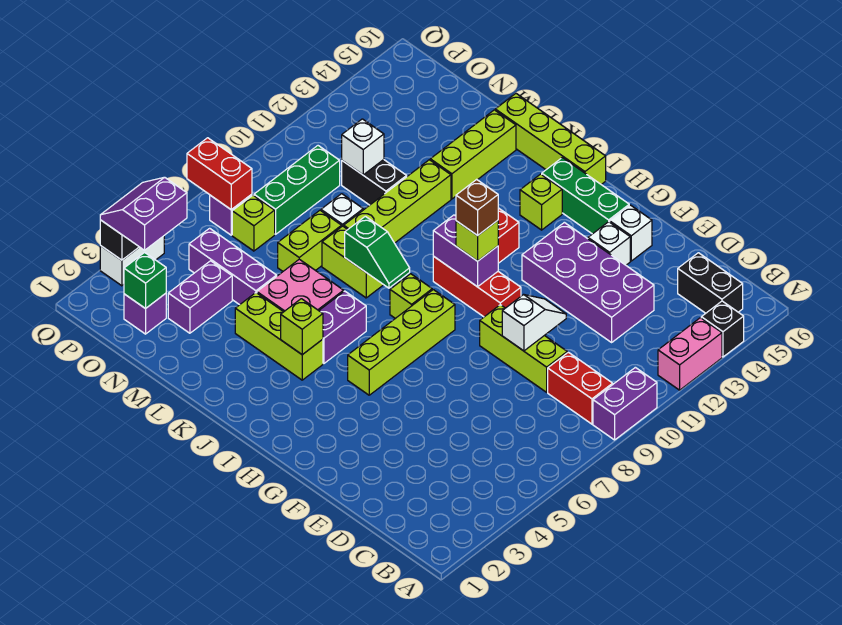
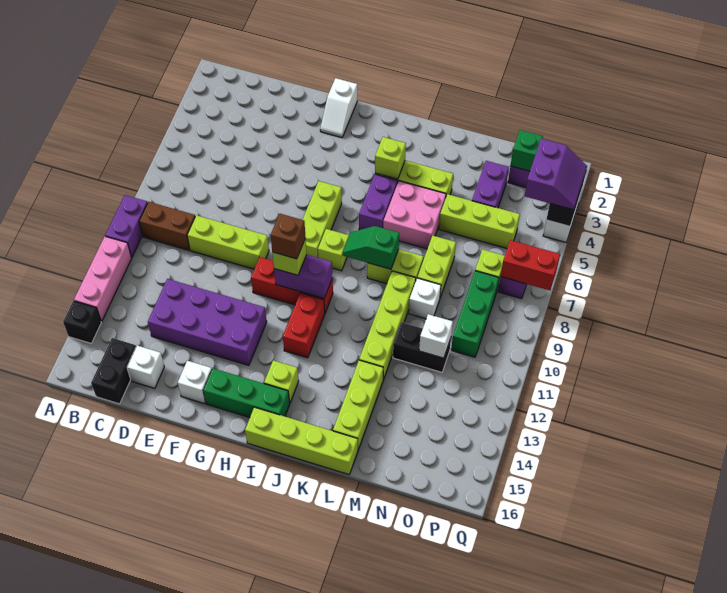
pink 1x2 brick [658,318,722,390] -> pink 1x3 brick [74,236,132,321]
red 1x2 brick [548,352,613,424] -> brown 1x2 brick [139,202,195,250]
black 1x2 brick [678,253,743,313] -> black 1x2 brick turned to [91,338,136,404]
white 1x2 slope [502,294,566,351] -> white 1x2 slope moved to [320,78,357,138]
white 1x1 brick [588,222,630,265] -> white 1x1 brick moved to [127,346,164,388]
lime 1x4 brick [348,290,455,395] -> lime 1x3 brick [303,181,342,258]
purple 1x3 brick [189,228,277,305] -> lime 1x3 brick [439,194,520,248]

